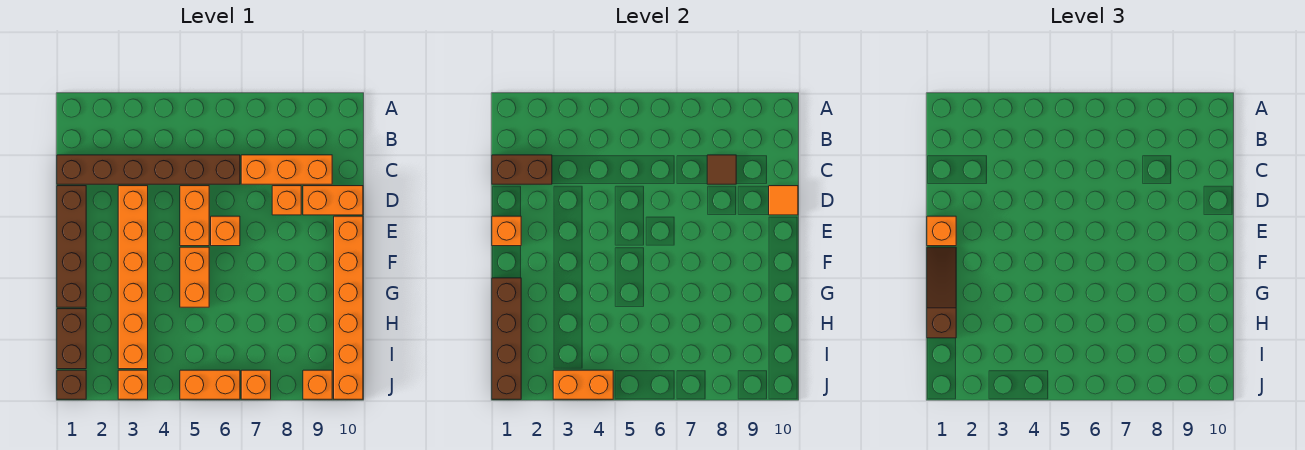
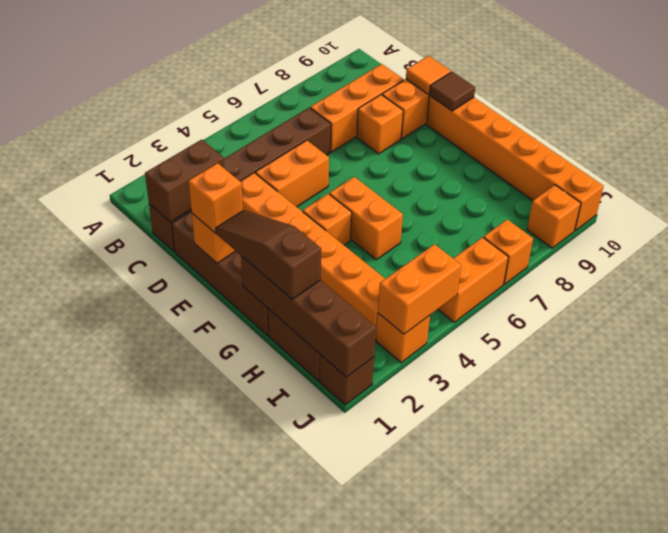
brown 1x1 tile [707,155,736,184] -> brown 1x1 tile moved to [429,72,475,111]
orange 1x2 brick [180,186,209,246] -> orange 1x2 brick turned to [256,140,329,207]
orange 1x1 brick [211,216,240,246] -> orange 1x1 brick moved to [303,194,352,245]

